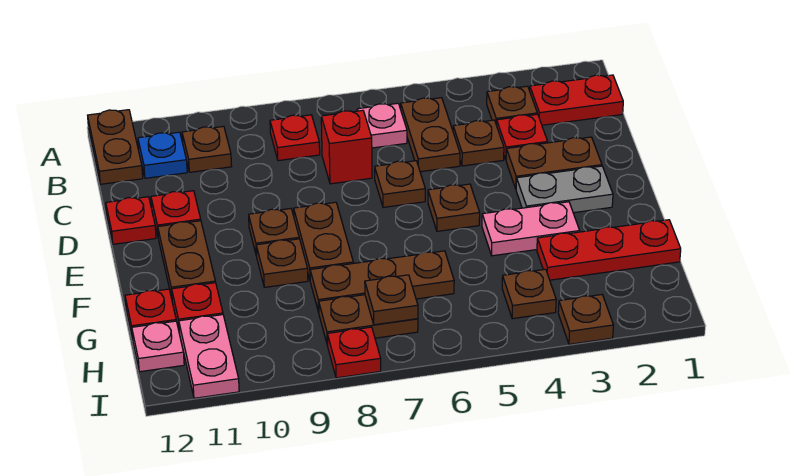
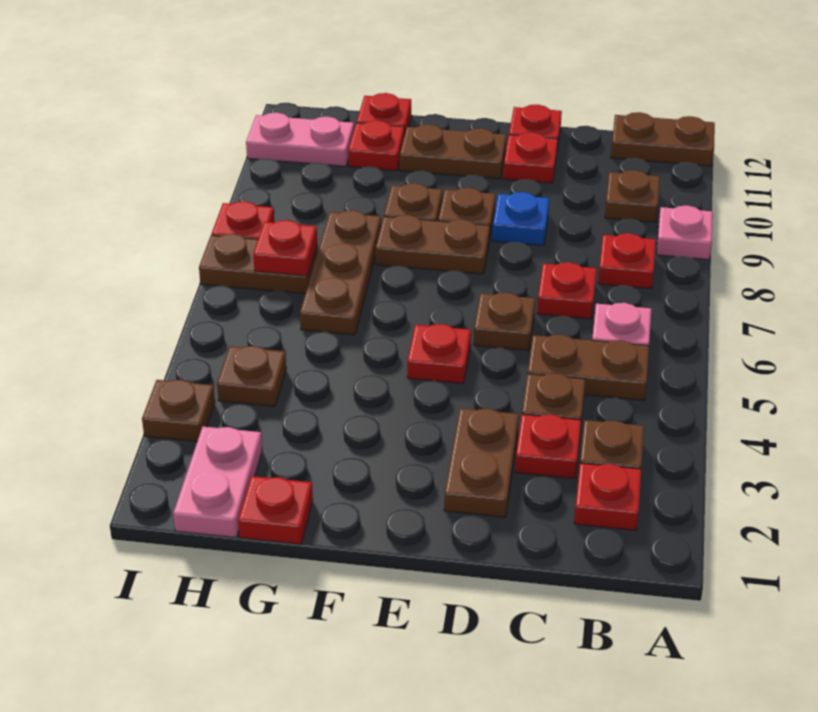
red 1x2 plate [530,75,623,125] -> red 1x1 plate [574,463,641,530]
blue 1x1 plate [138,132,187,178] -> blue 1x1 plate moved to [492,192,549,246]
red 1x1 brick [321,110,372,184] -> red 1x1 plate [537,262,597,319]
grey 1x2 plate [516,166,613,213] -> none
brown 1x1 plate [428,184,480,231] -> red 1x1 plate [407,324,471,384]
pink 1x2 plate [482,202,580,256] -> pink 1x2 plate moved to [173,427,262,538]
red 1x3 plate [537,220,681,280] -> red 1x1 plate [238,476,313,544]
brown 1x2 plate [319,295,418,345] -> brown 1x2 plate turned to [199,234,318,294]
brown 1x1 plate [365,275,418,325] -> red 1x1 plate [253,220,317,276]
pink 1x1 plate [132,321,184,372] -> pink 1x1 plate moved to [657,206,713,259]

